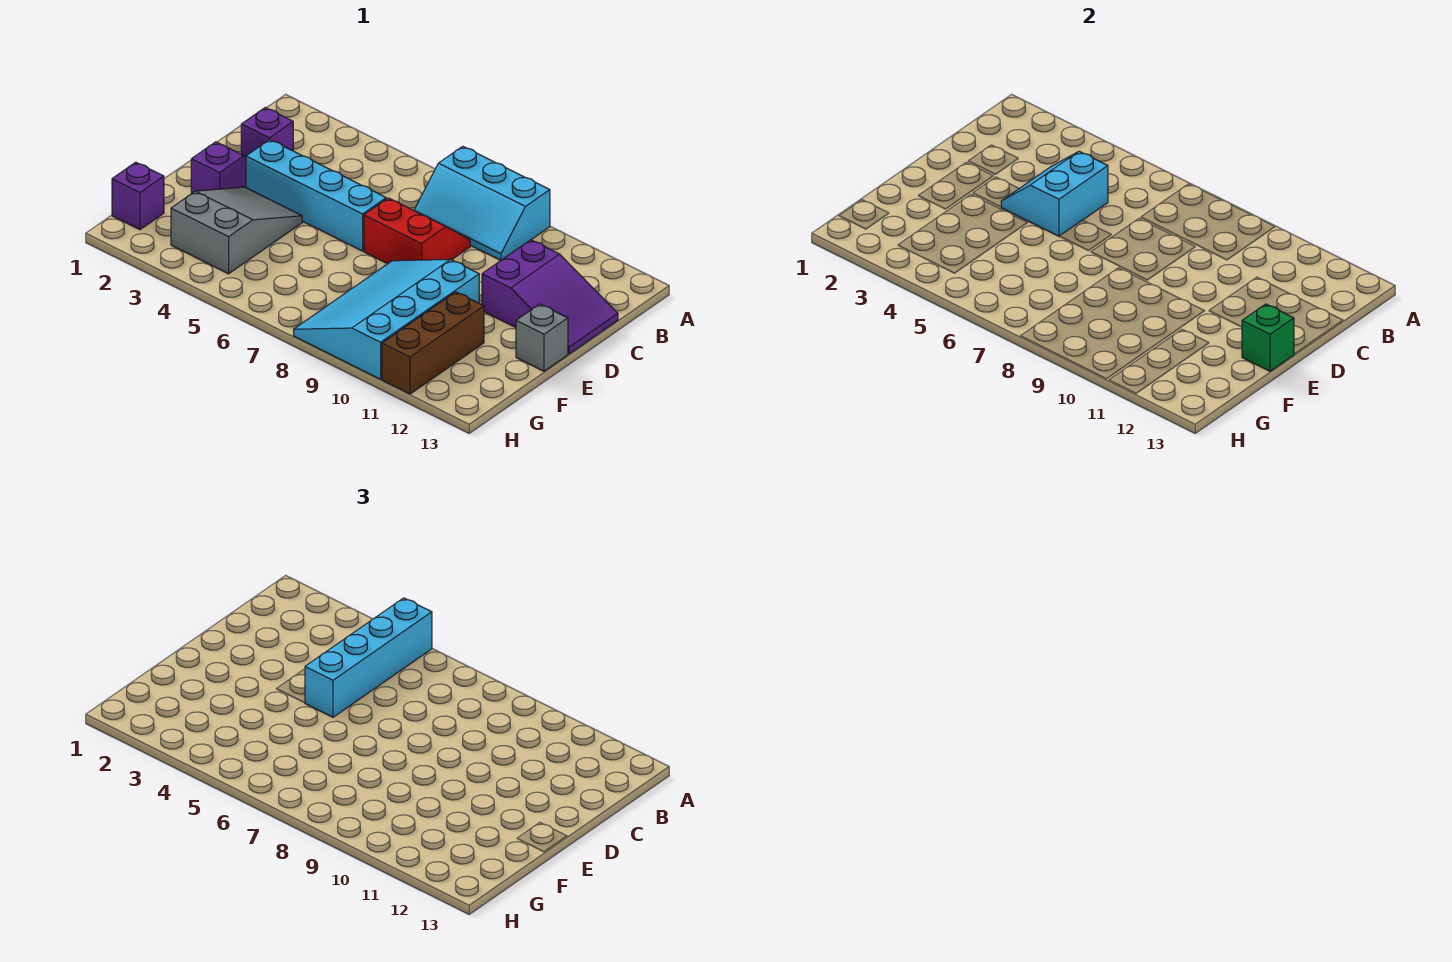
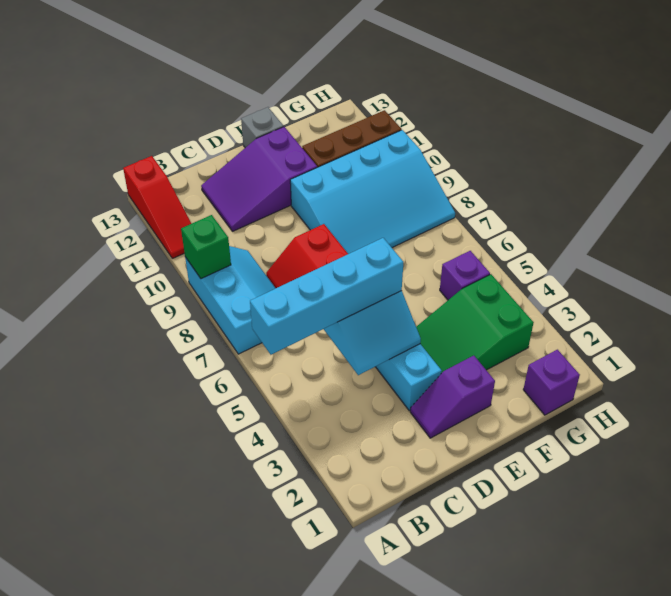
none -> red 1x3 slope [123,156,192,259]
purple 1x1 brick [241,108,293,157] -> purple 1x1 brick moved to [440,251,490,300]
purple 2x3 slope [482,240,618,354] -> purple 2x3 slope turned to [201,127,317,231]
grey 2x3 slope [171,187,302,274] -> green 2x3 slope [416,274,534,373]
green 1x1 brick [1242,304,1294,371] -> green 1x1 brick moved to [181,215,231,279]

